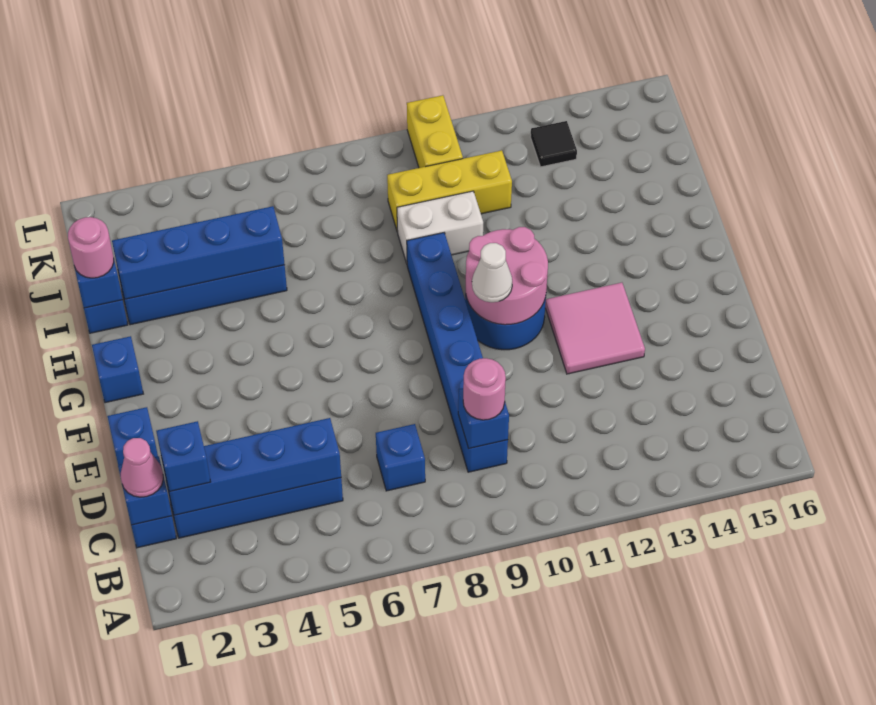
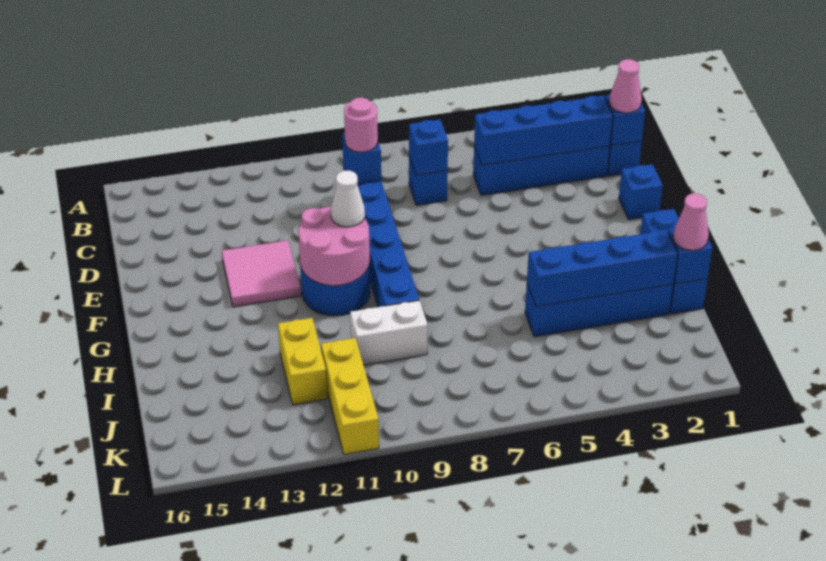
blue 1x1 brick [156,421,211,492] -> blue 1x1 brick moved to [409,120,448,175]
pink 1x1 round brick [68,217,114,278] -> pink 1x1 cone [673,193,709,250]
yellow 1x3 brick [387,150,512,232] -> yellow 1x3 brick turned to [321,338,379,454]
yellow 1x2 brick [407,95,463,168] -> yellow 1x2 brick moved to [278,318,327,405]
black 1x1 tile [530,121,577,167] -> none

